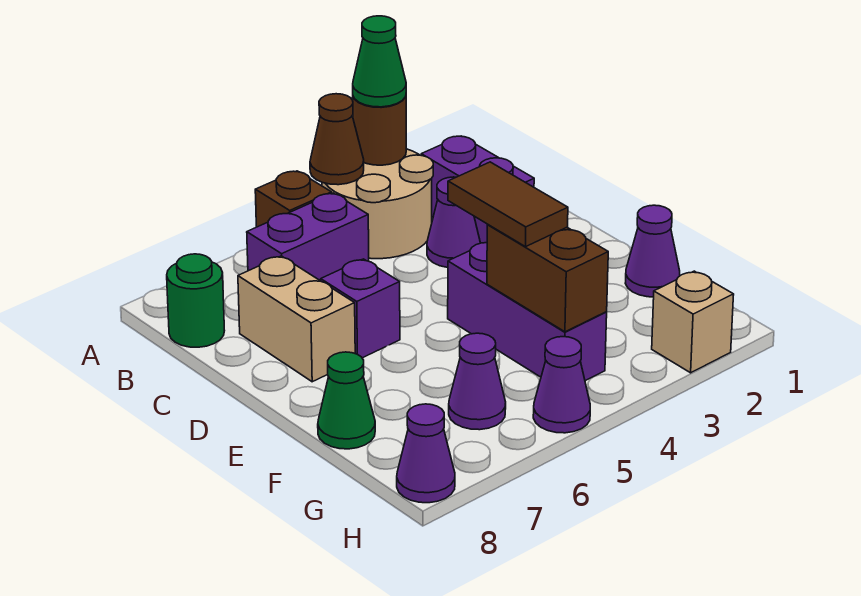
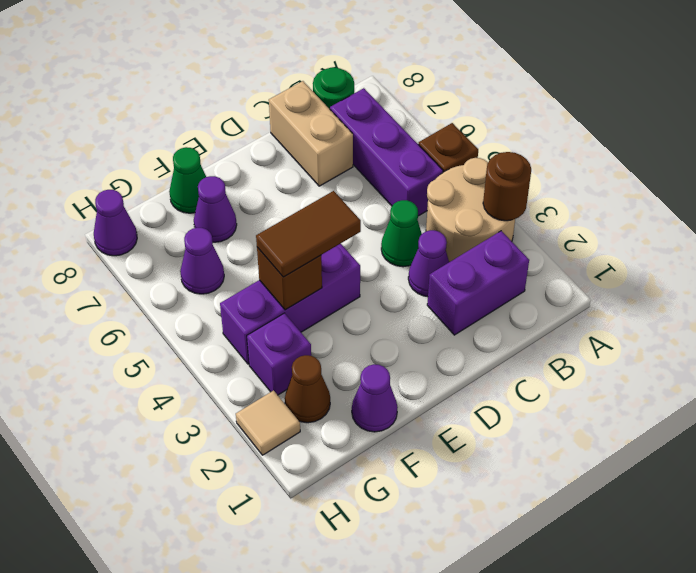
green 1x1 cone [353,16,406,107] -> green 1x1 cone moved to [381,200,422,267]
brown 1x1 cone [310,94,364,185] -> brown 1x1 cone moved to [285,355,330,423]
purple 1x2 brick [247,193,369,281] -> purple 1x3 brick [330,88,443,216]
tan 1x2 brick [238,256,355,382] -> tan 1x2 brick turned to [269,81,353,186]
purple 1x1 brick [321,259,400,358] -> purple 1x1 brick moved to [247,313,311,395]
brown 1x2 brick [487,225,608,332] -> brown 1x1 brick [257,247,322,310]
tan 1x1 brick [652,271,734,373] -> tan 1x1 tile [236,390,300,455]
purple 1x1 cone [533,337,590,433] -> purple 1x1 cone moved to [194,176,237,242]

